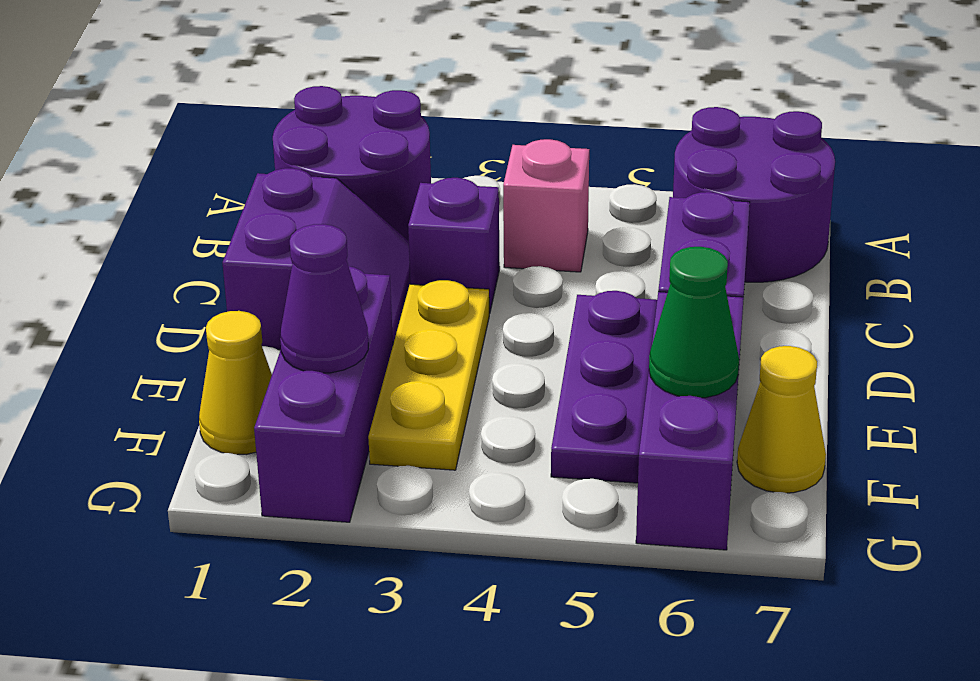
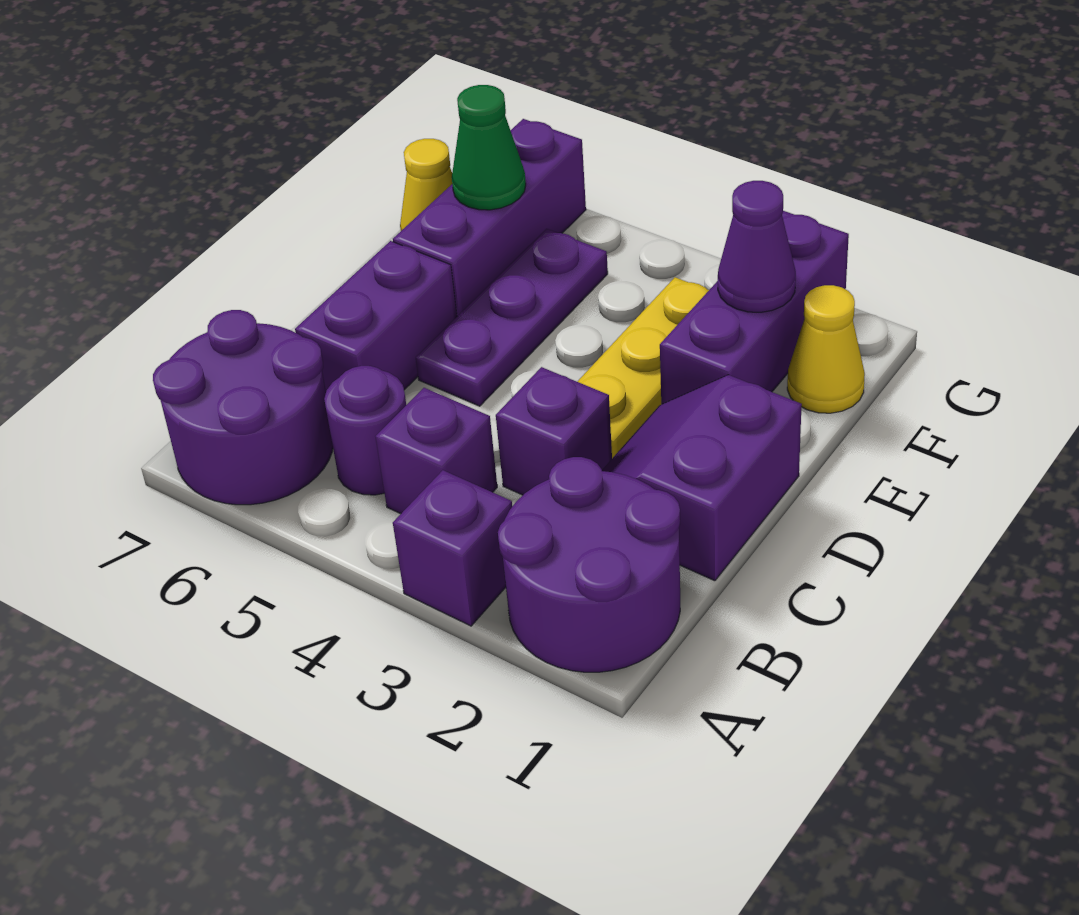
none -> purple 1x1 brick [393,470,512,626]
pink 1x1 brick [503,139,589,272] -> purple 1x1 brick [376,388,497,514]
none -> purple 1x1 round brick [324,366,406,495]

